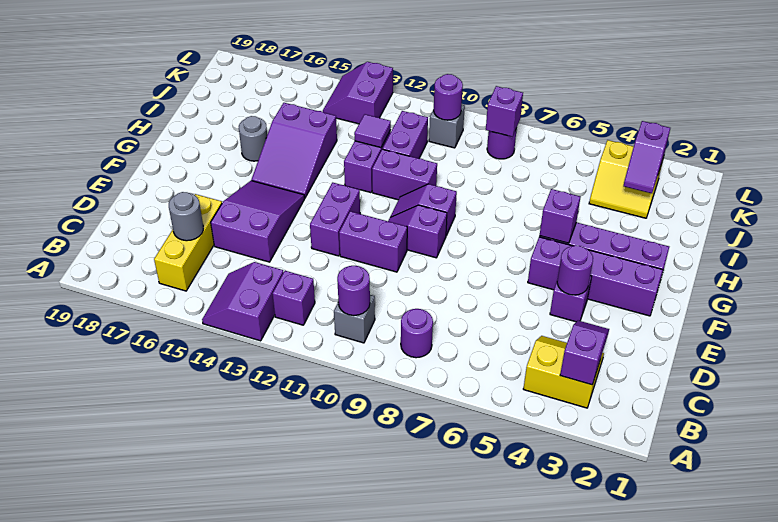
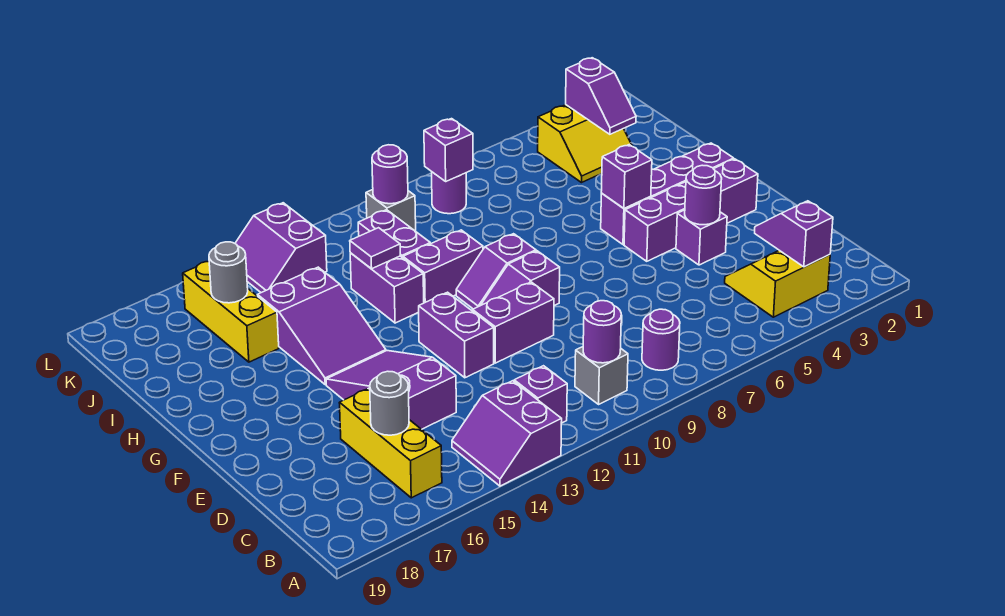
grey 1x1 round brick [239,116,267,161] -> grey 1x1 round brick moved to [209,242,248,303]
none -> yellow 1x3 brick [183,262,279,362]

